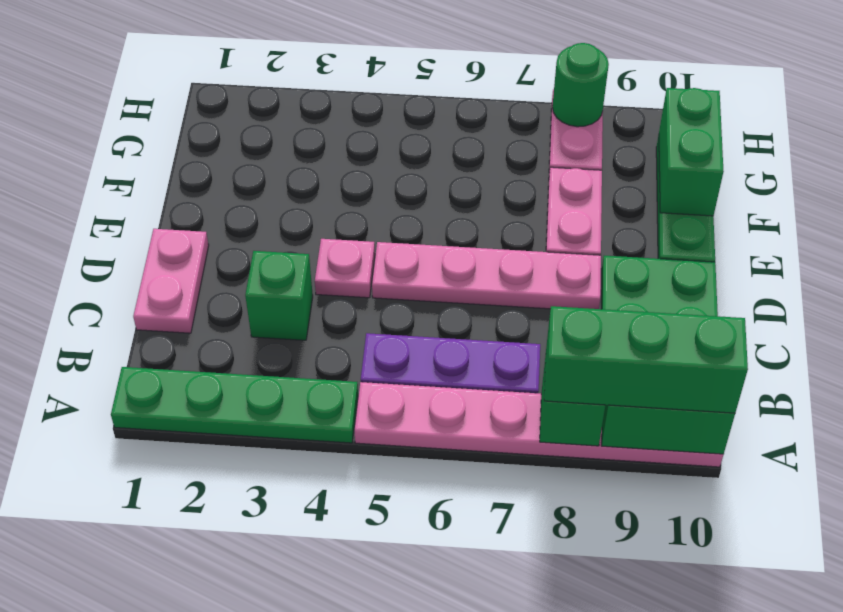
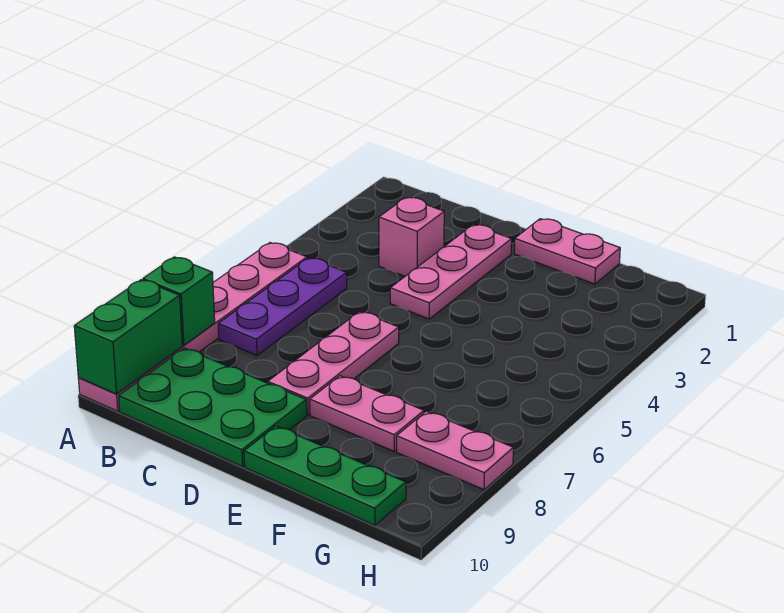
green 1x4 plate [111,367,358,443] -> none
green 1x3 brick [544,306,748,413] -> none
pink 1x2 plate [133,229,209,333] -> pink 1x2 plate moved to [514,219,620,284]
green 1x1 brick [245,251,313,340] -> pink 1x1 brick [379,197,444,276]
pink 1x1 plate [315,239,375,298] -> pink 1x3 plate [390,225,512,319]
pink 1x4 plate [372,242,601,309] -> pink 1x3 plate [268,312,399,415]
green 1x2 brick [659,88,724,216] -> none
green 1x1 round brick [552,43,609,127] -> none

